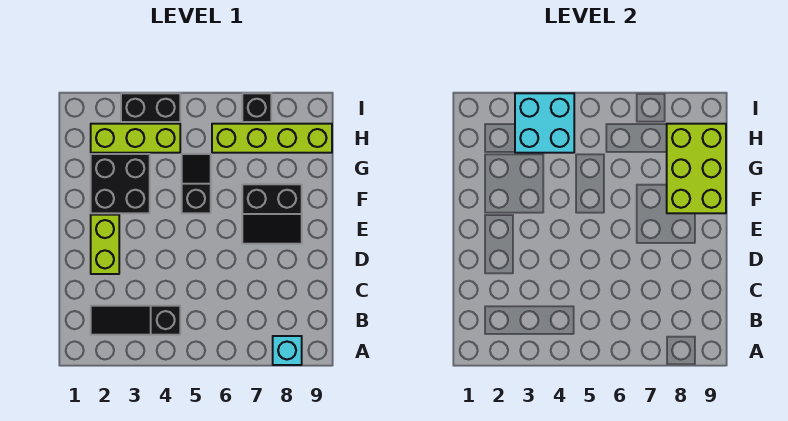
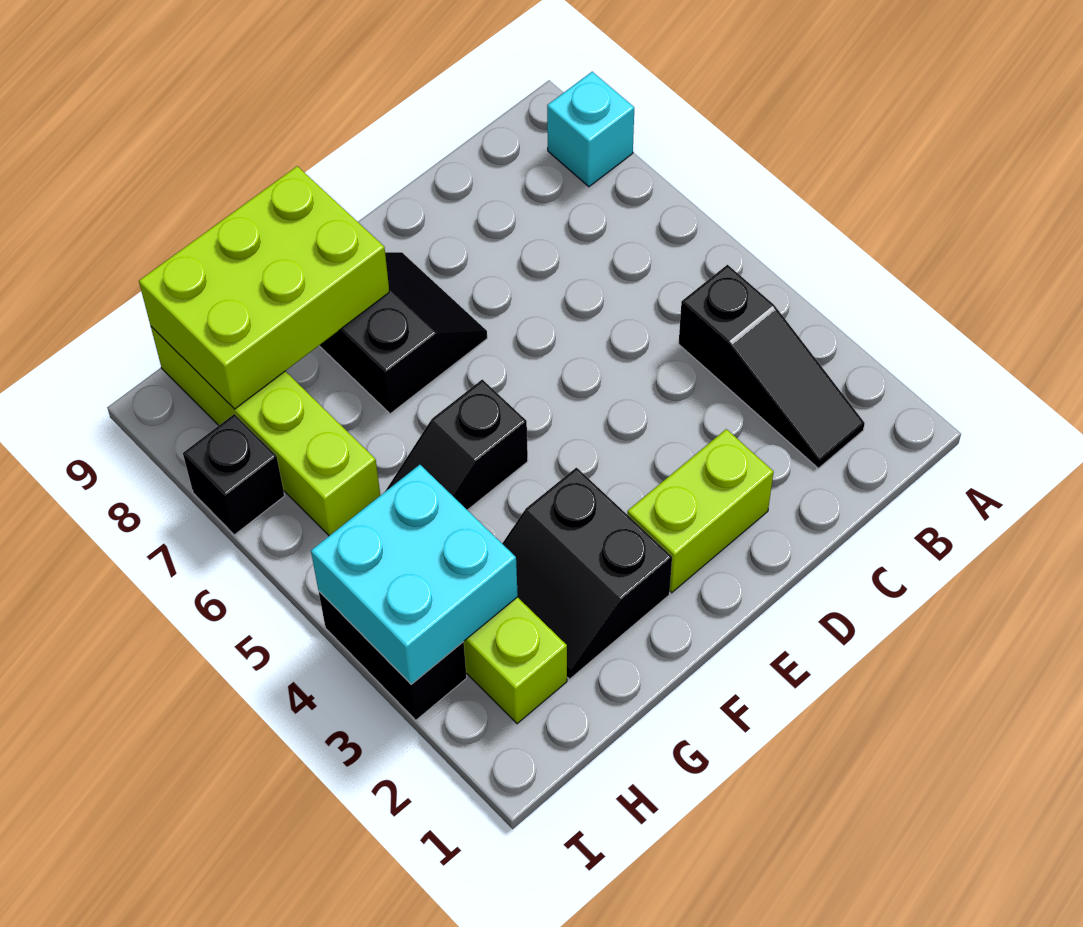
black 2x2 brick [91,154,150,213] -> black 2x2 slope [502,468,672,679]

